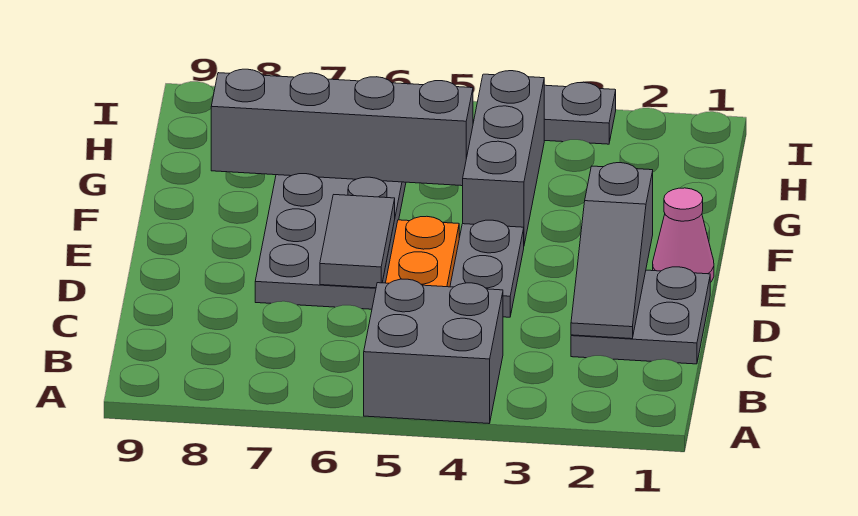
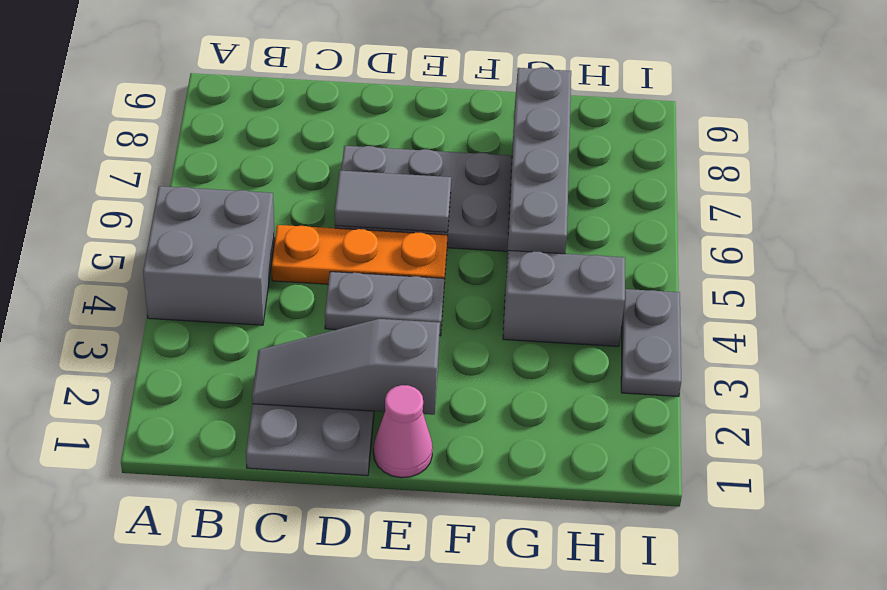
grey 1x3 brick [463,71,544,244] -> grey 1x2 brick [503,250,625,346]

